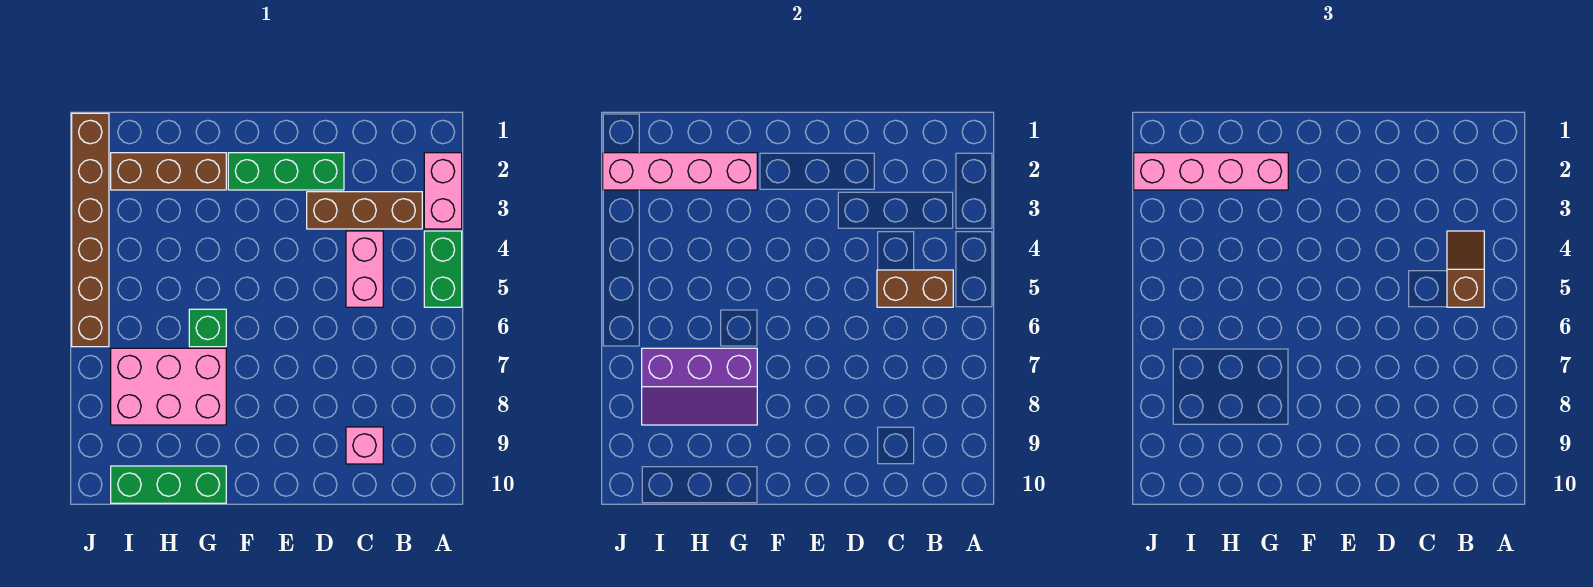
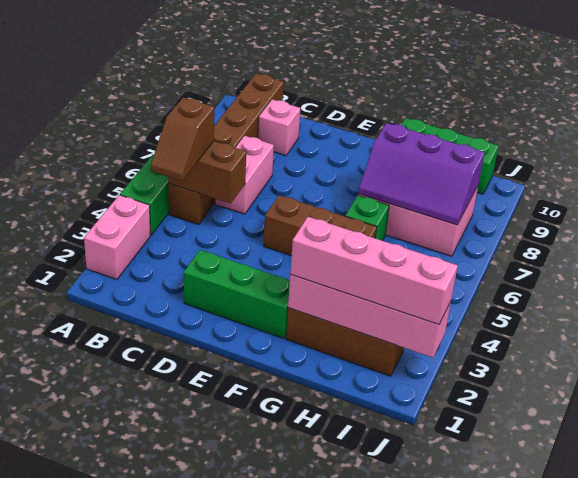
brown 1x3 brick [307,192,422,229] -> brown 1x3 brick moved to [264,195,377,256]
pink 1x2 brick [346,231,383,307] -> pink 1x2 brick moved to [215,136,274,214]
purple 2x3 slope [642,348,757,425] -> purple 2x3 slope turned to [359,123,485,225]
brown 1x6 brick [72,113,109,347] -> brown 1x6 brick moved to [168,74,284,225]

